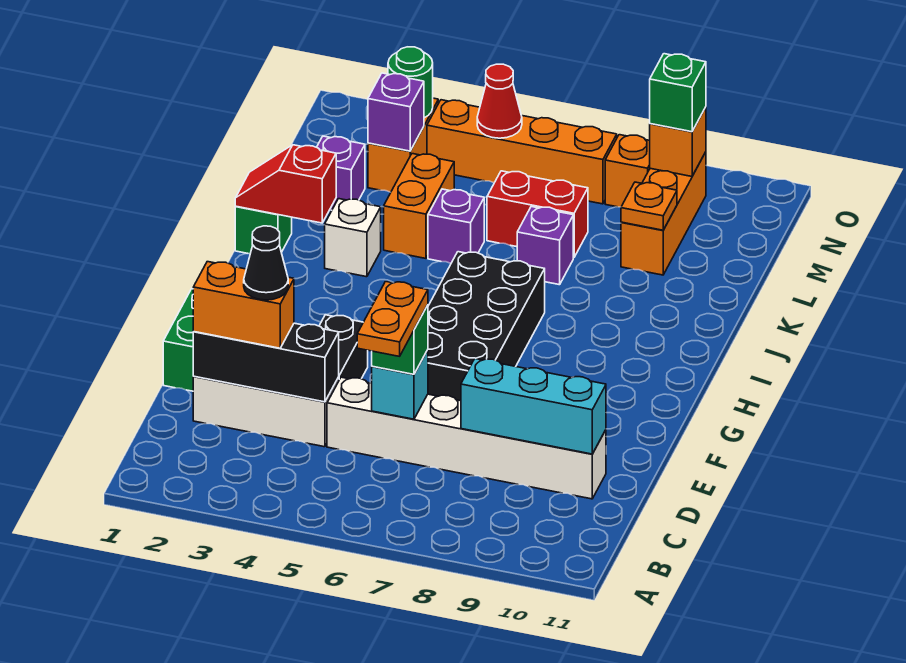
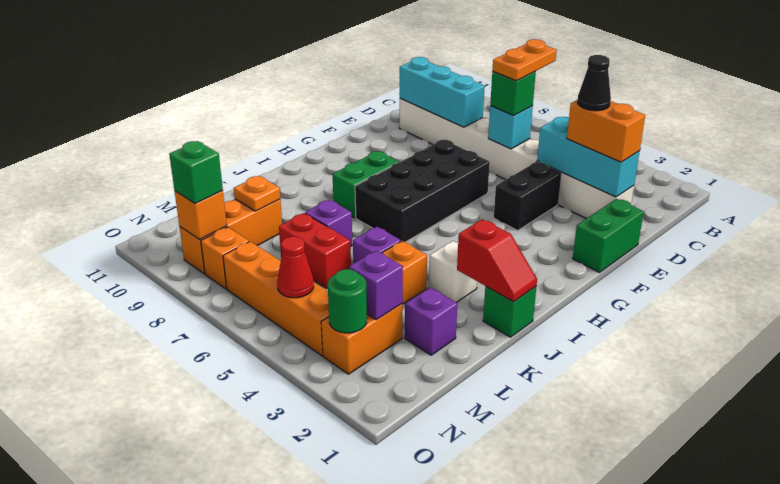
black 1x3 brick [193,323,339,402] -> cyan 1x3 brick [537,117,640,197]
none -> green 1x2 brick [333,151,399,218]

